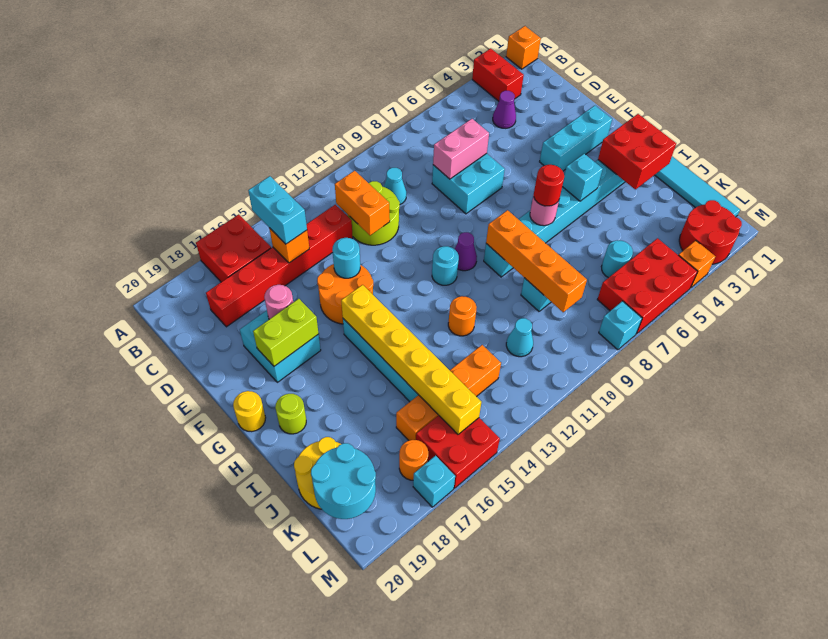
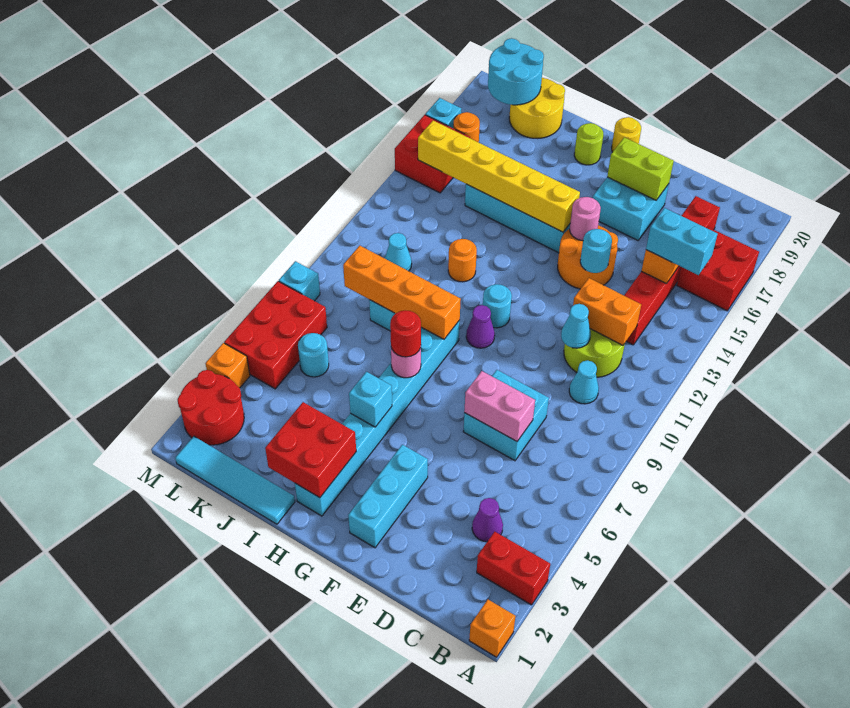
pink 1x2 brick [433,119,489,179] -> pink 1x2 brick turned to [464,371,535,441]
none -> cyan 1x1 cone [561,304,591,348]
pink 1x1 round brick [264,285,293,319] -> pink 1x1 round brick moved to [570,197,601,240]
lime 1x2 brick [253,299,319,366] -> lime 1x2 brick turned to [607,137,674,200]
orange 1x4 brick [396,345,501,440] -> none

